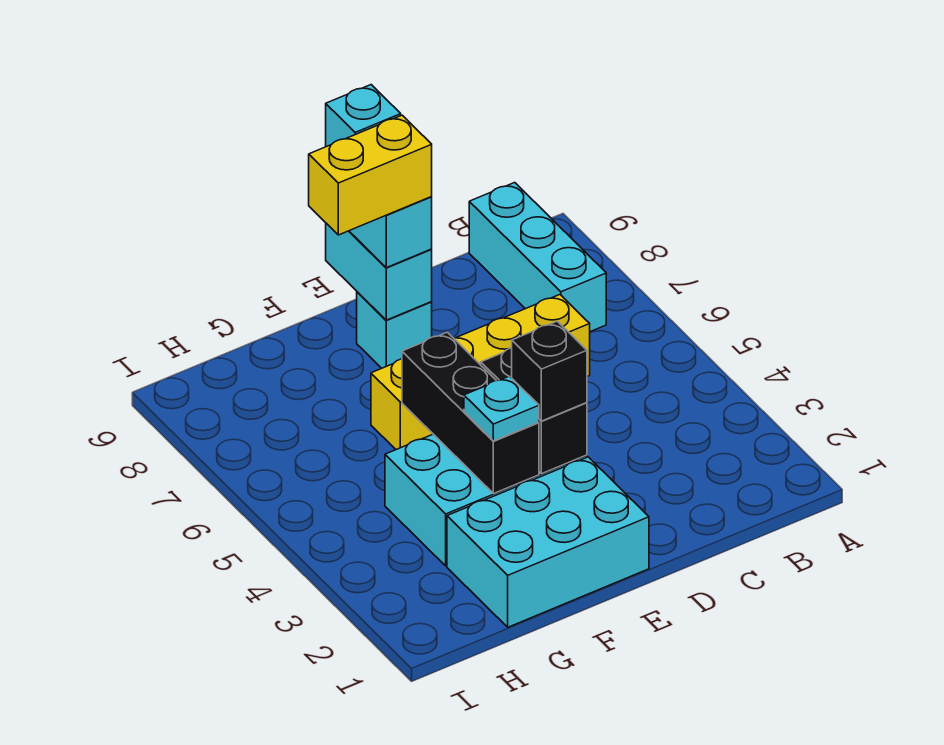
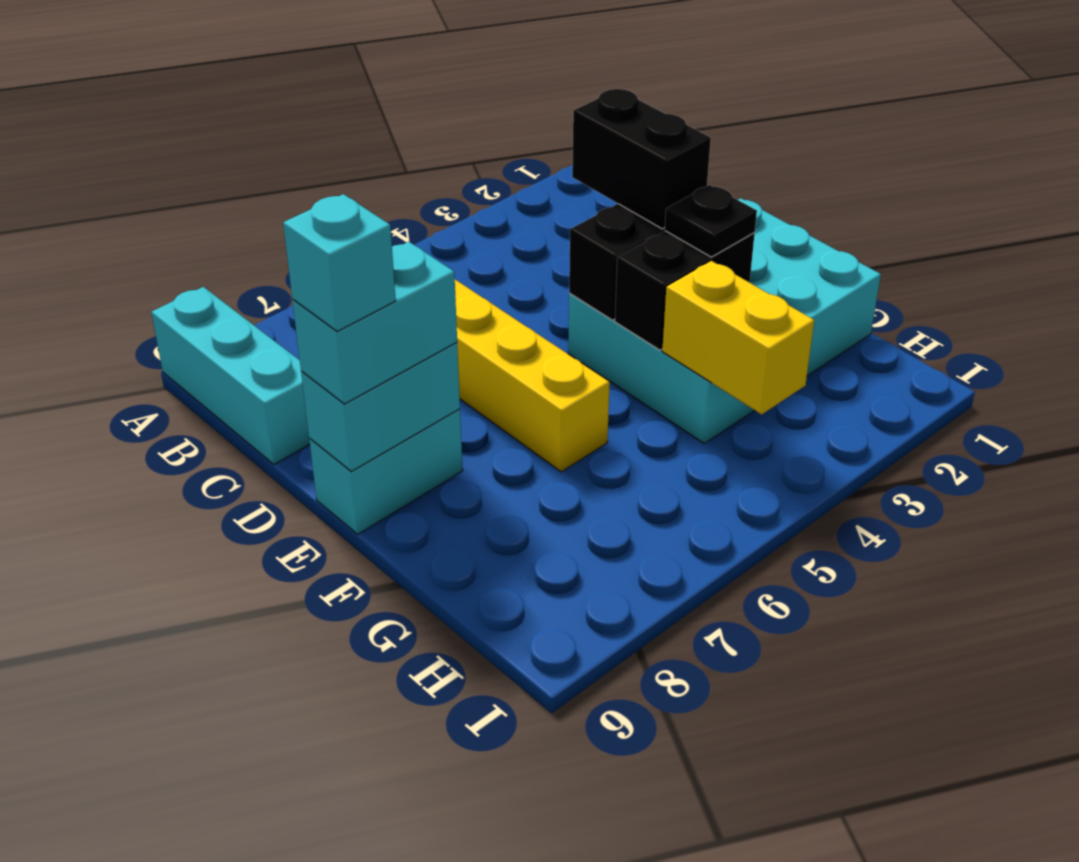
cyan 1x3 brick [469,183,606,332] -> cyan 1x3 brick turned to [151,287,310,464]
black 1x1 brick [512,321,587,421] -> black 1x2 brick [572,89,711,229]
cyan 1x1 brick [357,292,432,368] -> cyan 1x2 brick [309,409,463,534]
yellow 1x2 brick [309,115,432,235] -> yellow 1x2 brick moved to [662,261,814,414]
black 1x3 brick [402,332,539,494] -> black 1x2 brick [615,231,755,350]
cyan 1x1 plate [464,376,539,441] -> black 1x1 plate [665,185,757,257]

